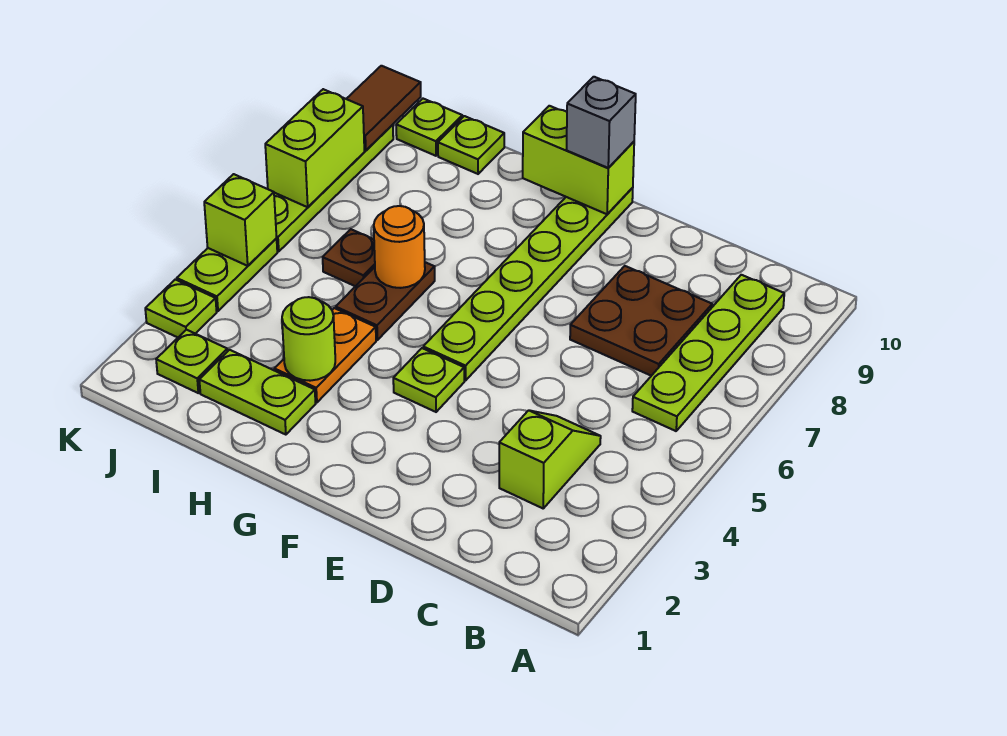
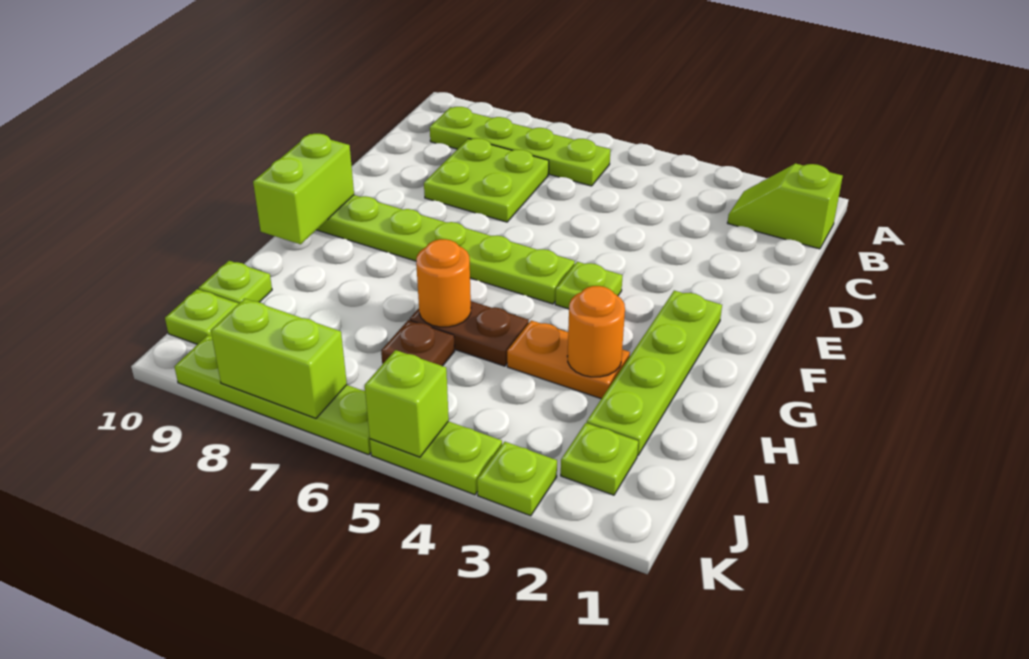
lime 1x2 slope [499,410,601,508] -> lime 1x2 slope moved to [728,164,843,249]
brown 2x2 plate [570,266,712,376] -> lime 2x2 plate [424,138,549,222]
grey 1x1 brick [566,77,636,168] -> none
lime 1x2 plate [199,350,315,435] -> lime 1x4 plate [587,291,722,456]
lime 1x1 round brick [282,297,335,381] -> orange 1x1 round brick [567,286,625,377]
brown 1x2 tile [347,66,421,150] -> none

